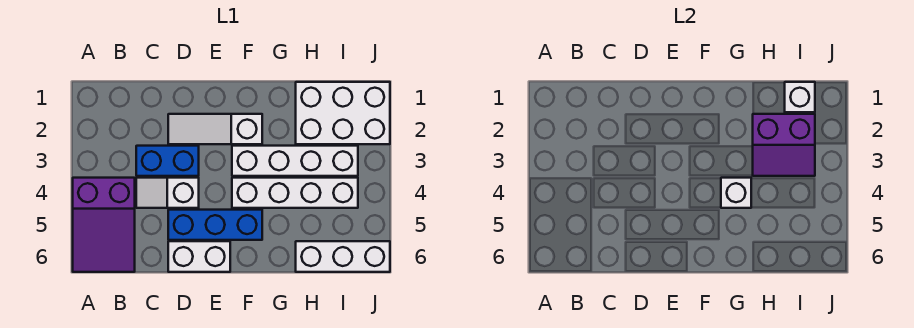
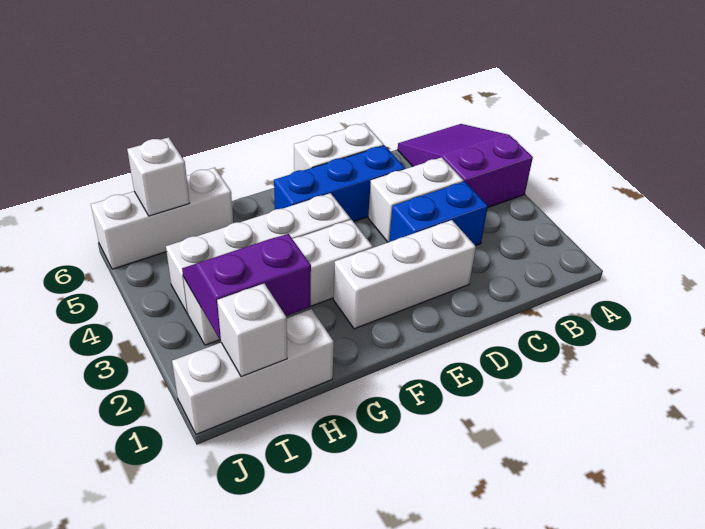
white 1x2 slope [136,178,199,208] -> white 1x2 brick [368,157,464,242]
white 1x3 slope [168,114,262,144] -> white 1x3 brick [333,220,476,329]
white 1x1 brick [721,178,751,208] -> white 1x1 brick moved to [127,137,189,216]
white 2x3 brick [296,82,390,144] -> white 1x3 brick [172,309,334,434]

